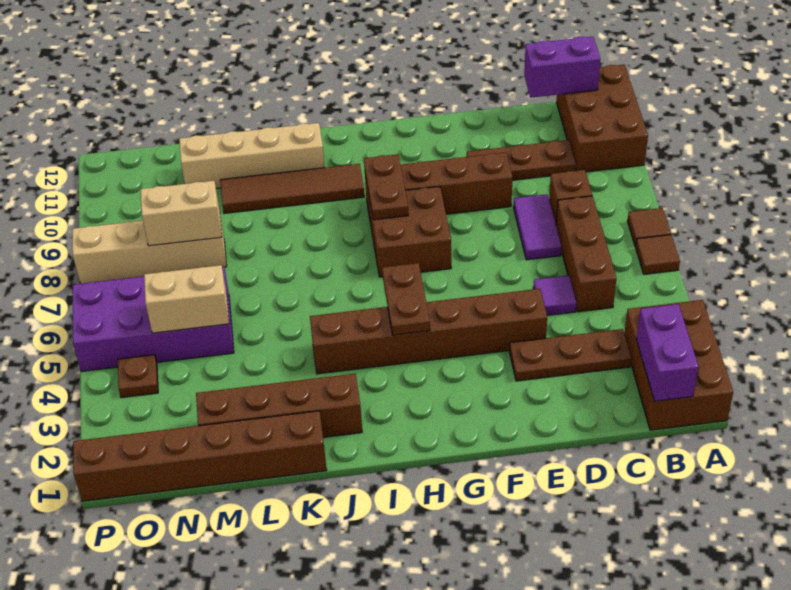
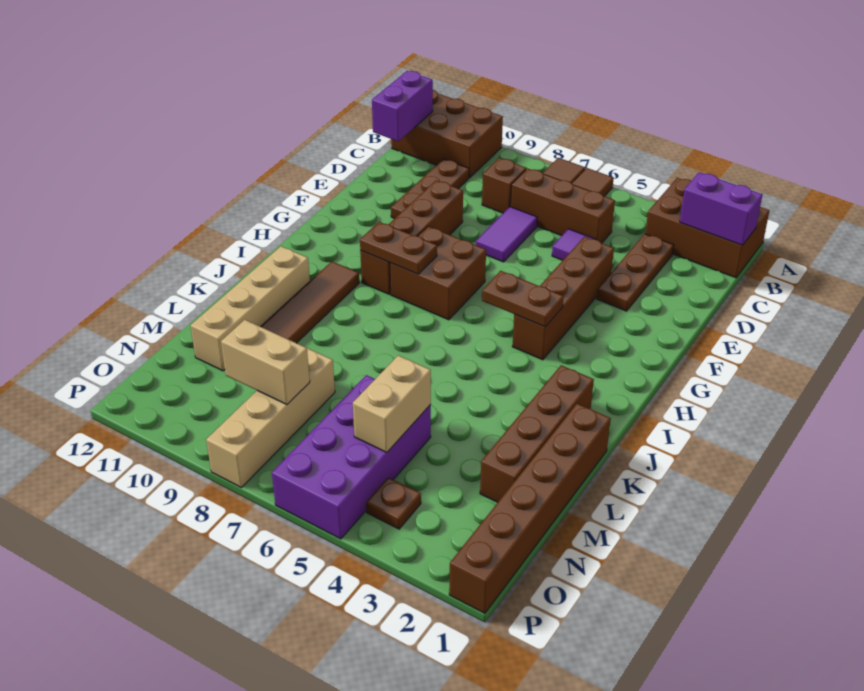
purple 1x2 tile [513,194,562,260] -> purple 1x2 tile turned to [476,207,537,262]
brown 1x6 brick [310,289,547,374] -> brown 1x4 brick [512,237,614,360]
tan 1x2 brick [141,181,222,246] -> tan 1x2 brick turned to [221,320,310,405]

